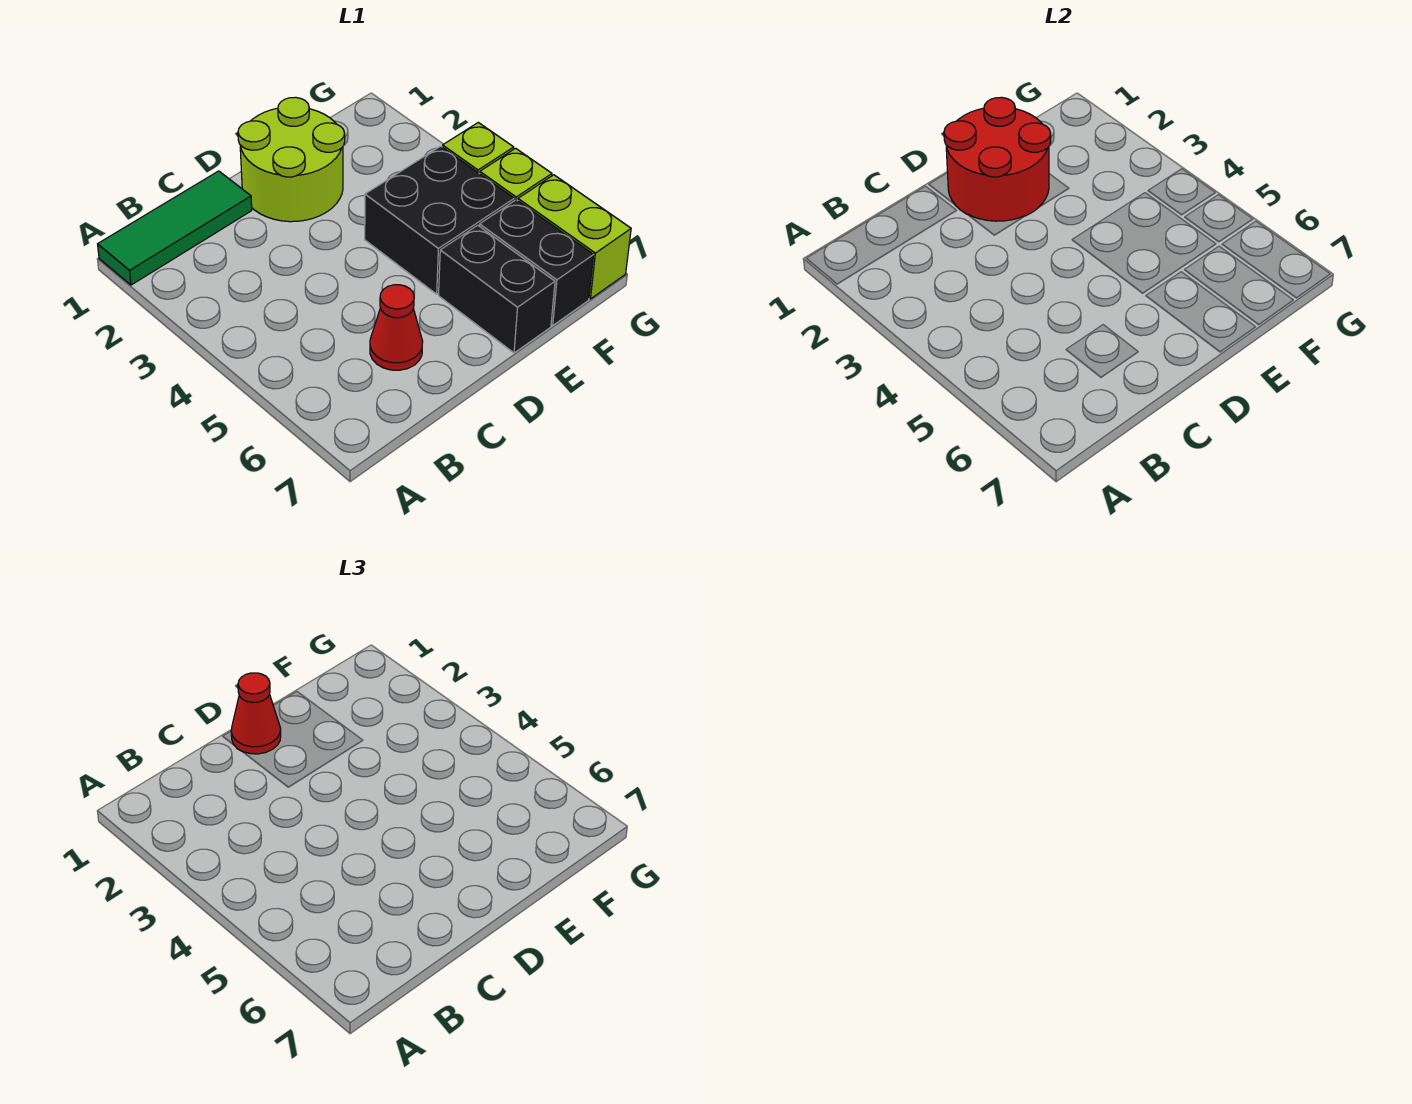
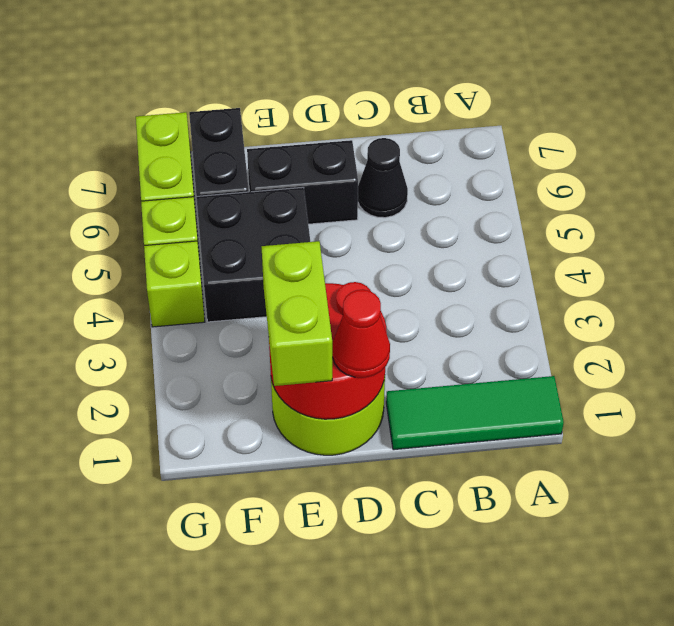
red 1x1 cone [370,285,423,370] -> black 1x1 cone [358,138,408,218]
none -> lime 1x2 brick [261,241,332,386]
black 1x2 brick [439,225,555,353] -> black 1x2 brick turned to [247,140,358,224]

